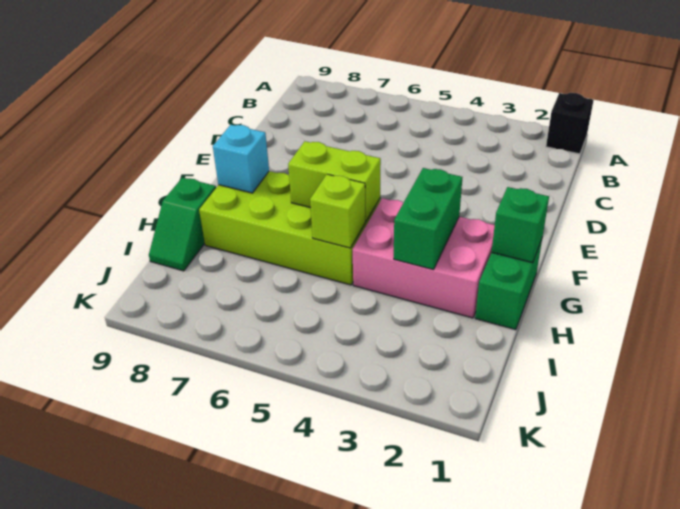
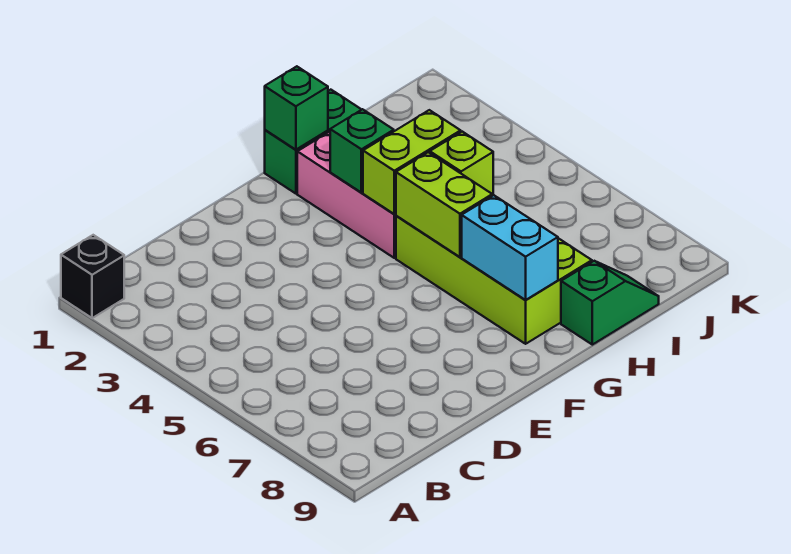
green 1x2 brick [394,168,462,270] -> green 1x1 brick [330,109,394,193]
none -> lime 1x2 brick [363,110,461,214]
cyan 1x1 brick [213,125,269,193] -> cyan 1x2 brick [462,195,558,300]

